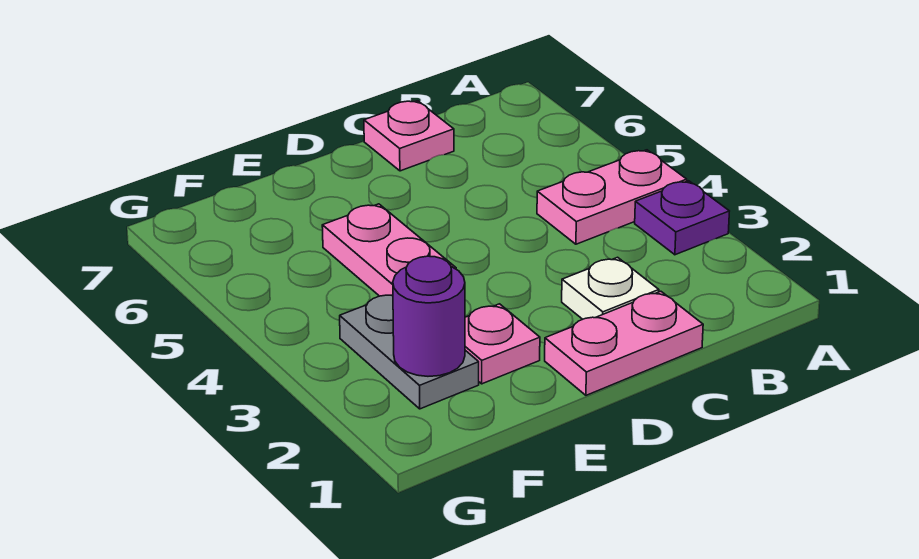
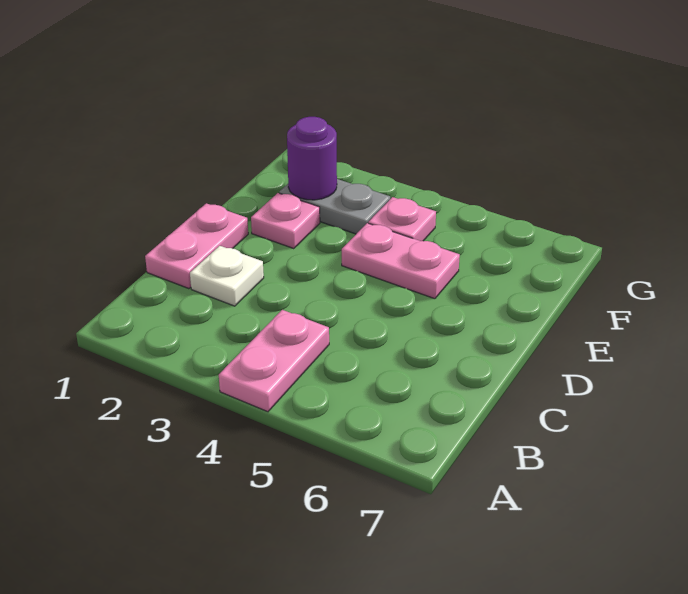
purple 1x1 plate [635,181,729,255] -> none
pink 1x1 plate [364,101,454,171] -> pink 1x1 plate moved to [368,197,436,241]

